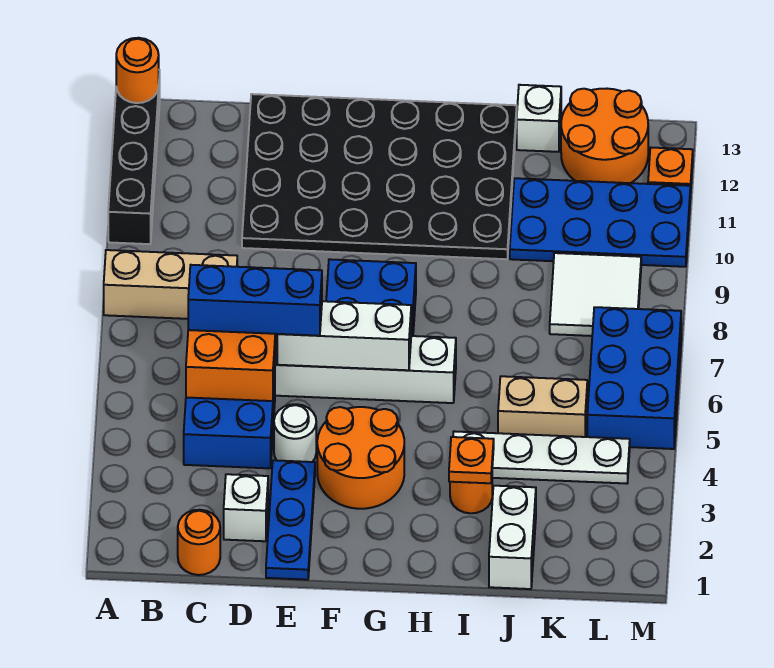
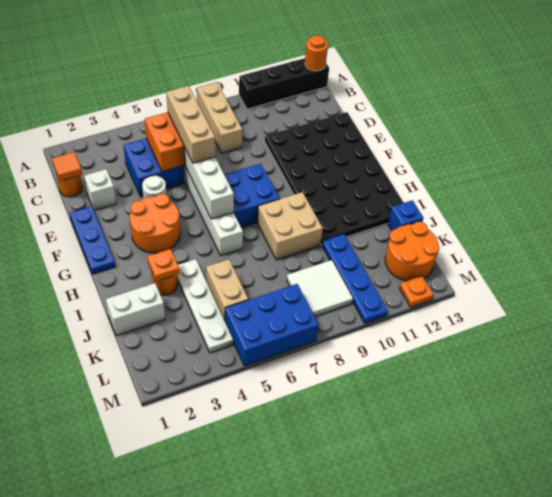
none -> orange 1x1 tile [52,152,82,181]
blue 1x3 brick [188,265,322,336] -> tan 1x3 brick [166,86,215,163]
blue 1x3 plate [266,460,315,580] -> blue 1x3 plate turned to [70,206,116,274]
none -> tan 2x2 brick [257,192,323,260]
blue 2x4 plate [510,178,690,267] -> blue 1x4 plate [322,234,388,323]
white 1x1 brick [517,85,561,152] -> blue 1x1 brick [388,200,423,231]

